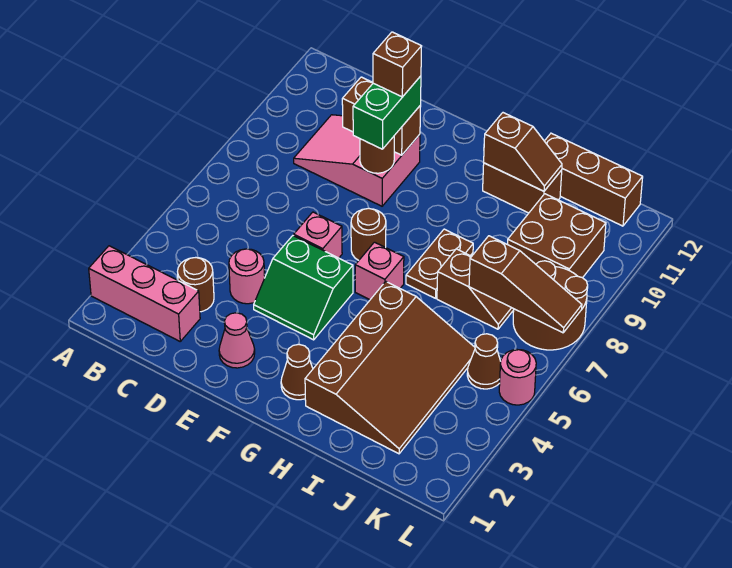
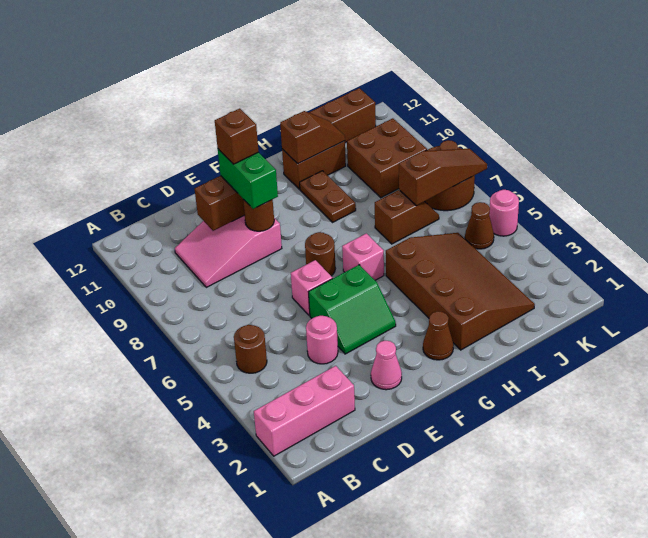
brown 1x1 round brick [178,258,214,312] -> brown 1x1 round brick moved to [234,325,267,373]
brown 1x2 plate [406,229,473,298] -> brown 1x2 plate moved to [300,171,356,222]

